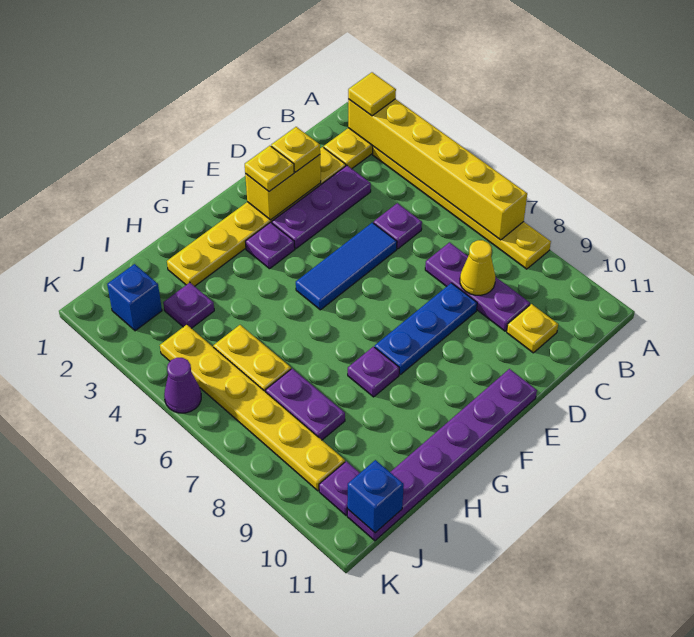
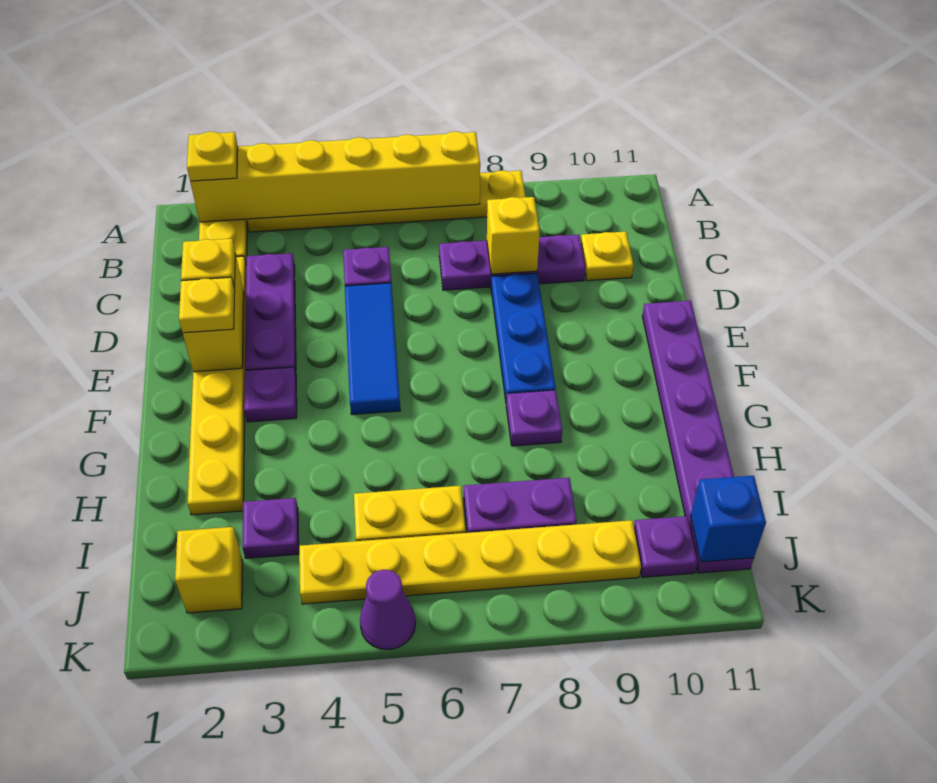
yellow 1x1 tile [348,72,396,116] -> yellow 1x1 plate [187,132,238,181]
yellow 1x1 cone [460,240,495,295] -> yellow 1x1 brick [487,197,540,274]
blue 1x1 brick [107,264,162,331] -> yellow 1x1 brick [175,527,243,613]

